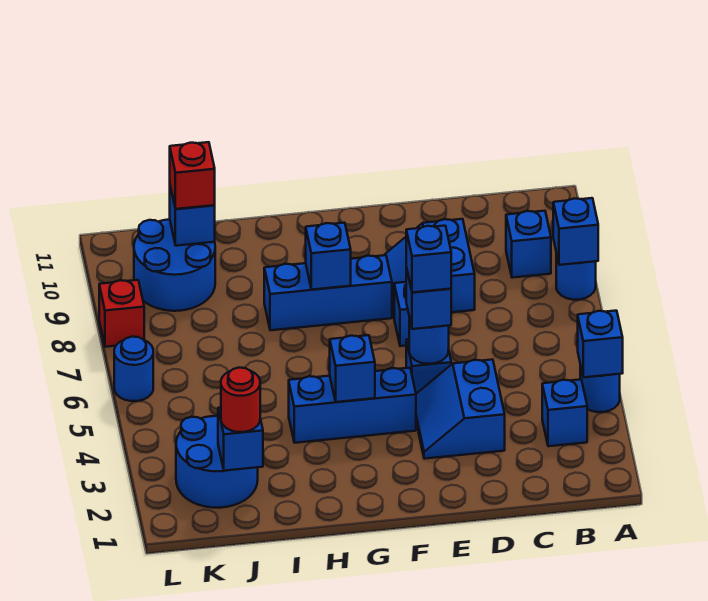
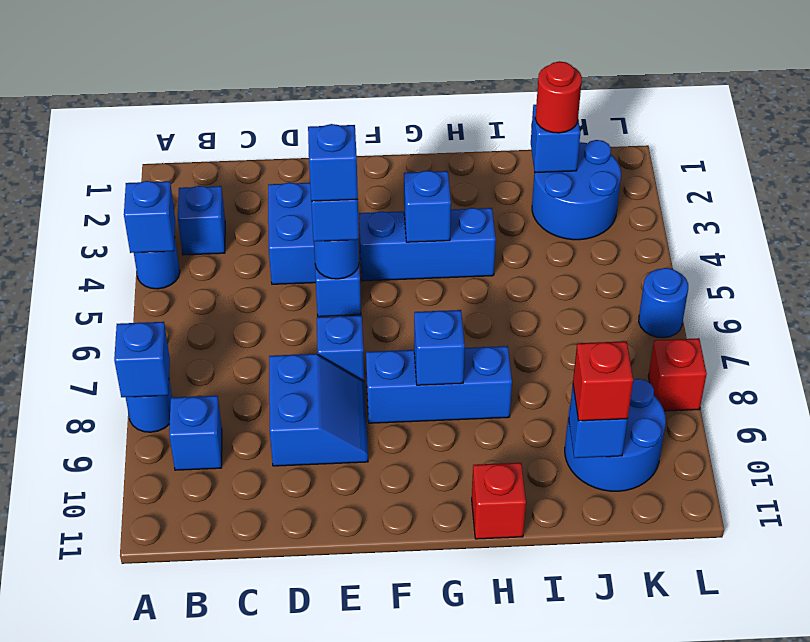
none -> red 1x1 brick [472,463,526,539]

